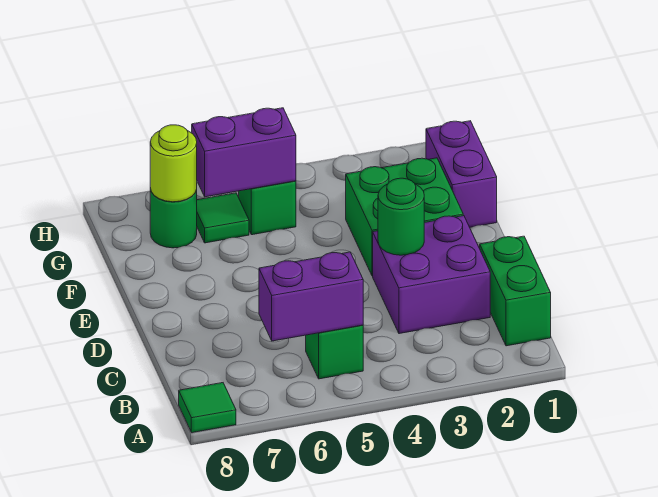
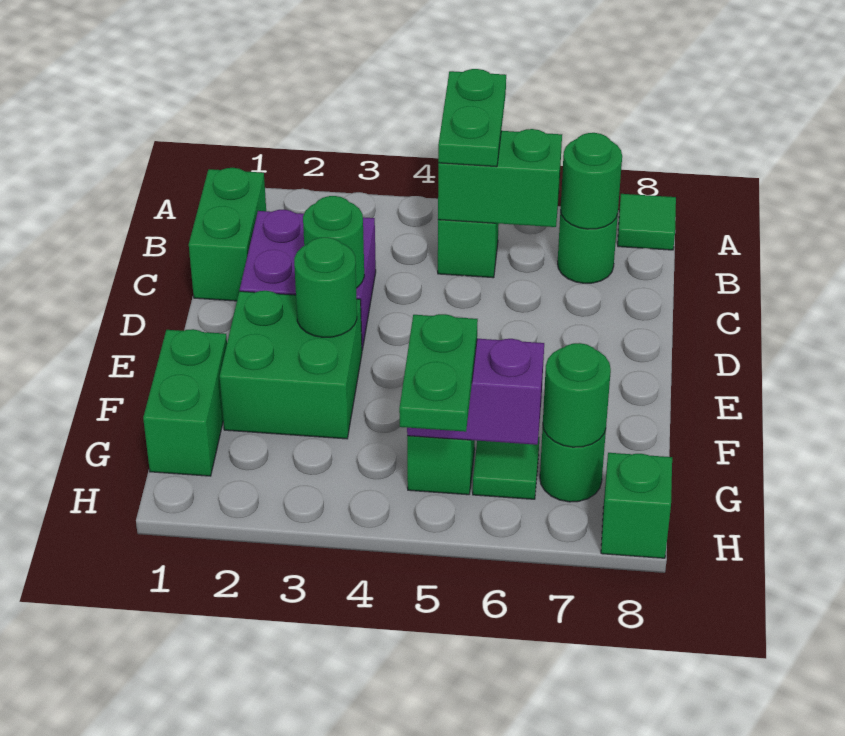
none -> green 1x2 plate [438,69,506,167]
purple 1x2 brick [259,252,363,341] -> green 1x2 brick [438,129,562,227]
none -> green 1x1 round brick [558,210,618,283]
none -> green 1x1 round brick [561,133,622,229]
none -> green 1x1 round brick [294,237,357,337]
purple 1x2 brick [426,121,497,227] -> green 1x2 brick [143,329,227,476]
none -> green 1x2 plate [399,314,478,432]
lime 1x1 round brick [150,125,197,202] -> green 1x1 round brick [543,343,611,447]
none -> green 1x1 brick [601,453,672,558]

